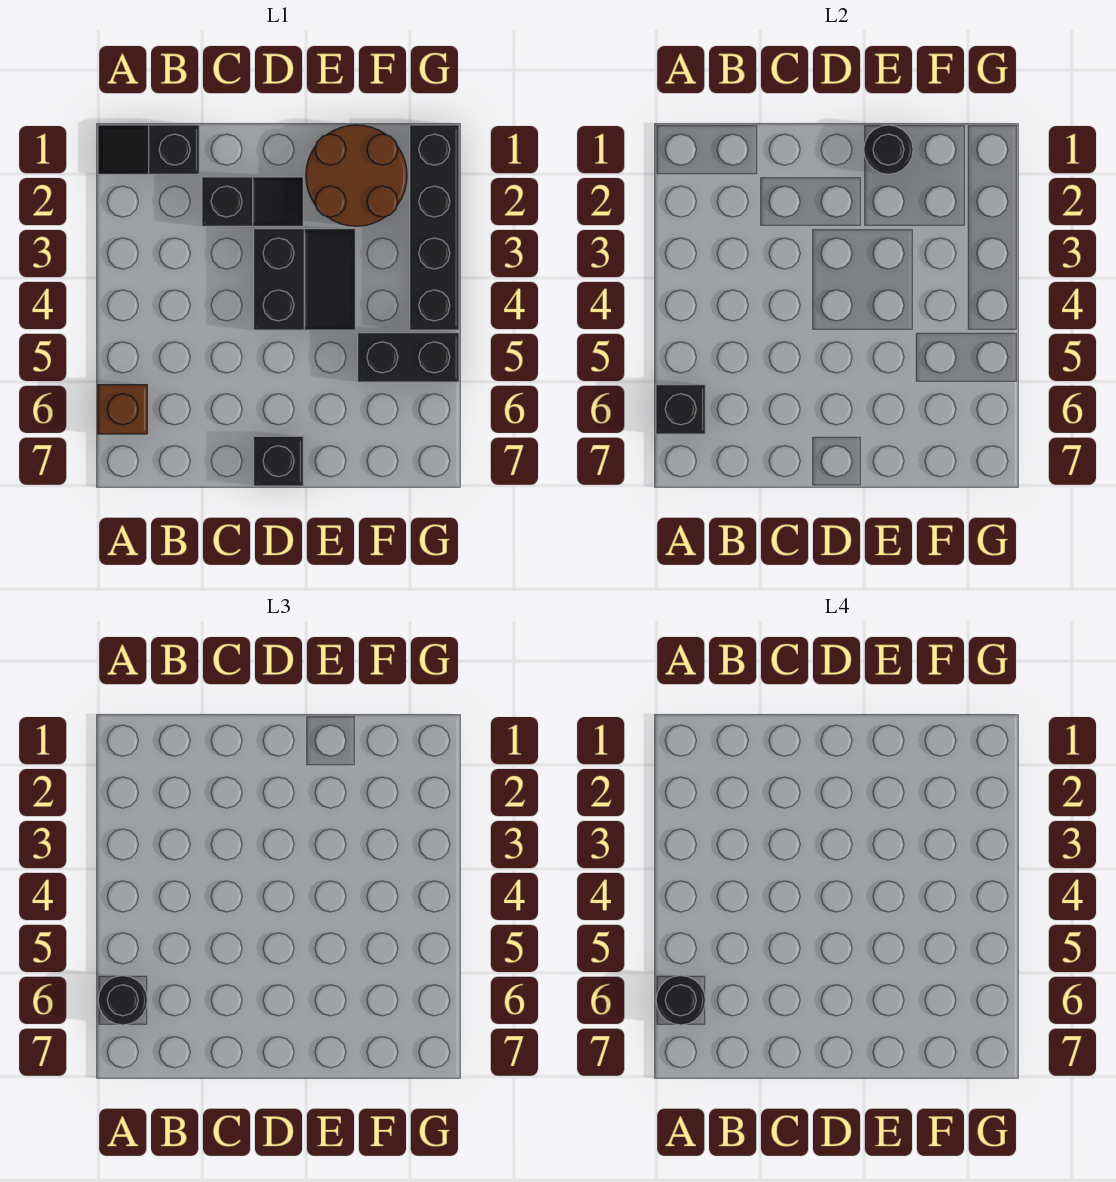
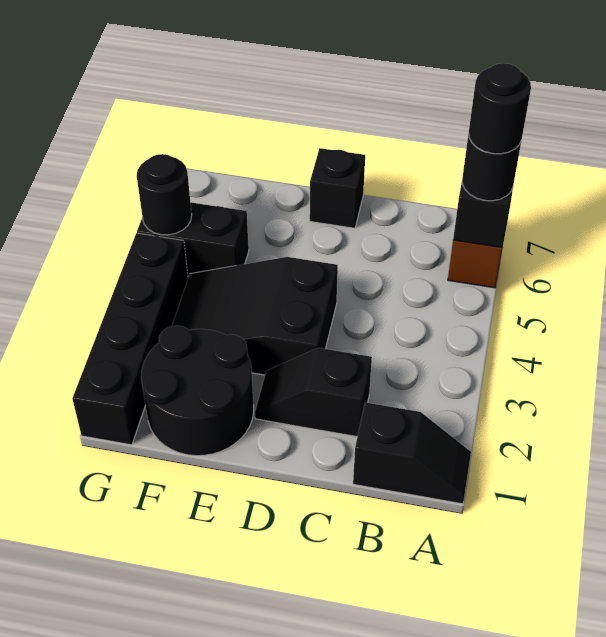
black 2x2 slope [254,229,355,330] -> black 2x3 slope [172,257,338,375]
brown 2x2 round brick [306,125,407,226] -> black 2x2 round brick [141,326,254,456]
black 1x1 round brick [864,125,913,174] -> black 1x1 round brick moved to [137,154,192,235]

